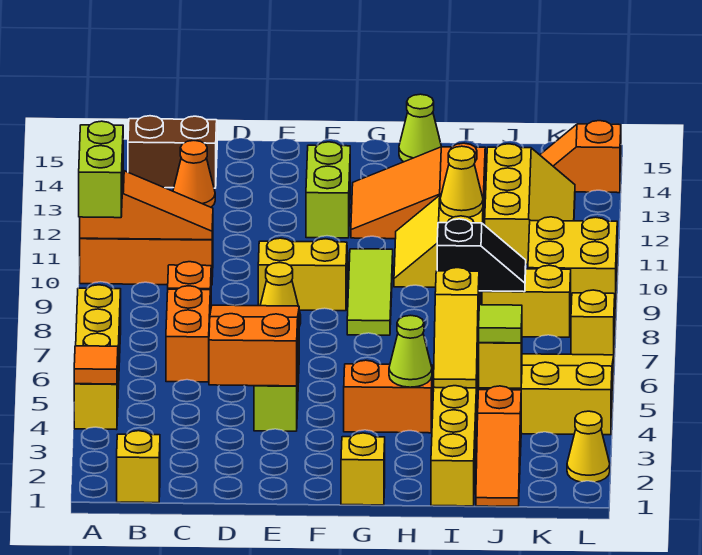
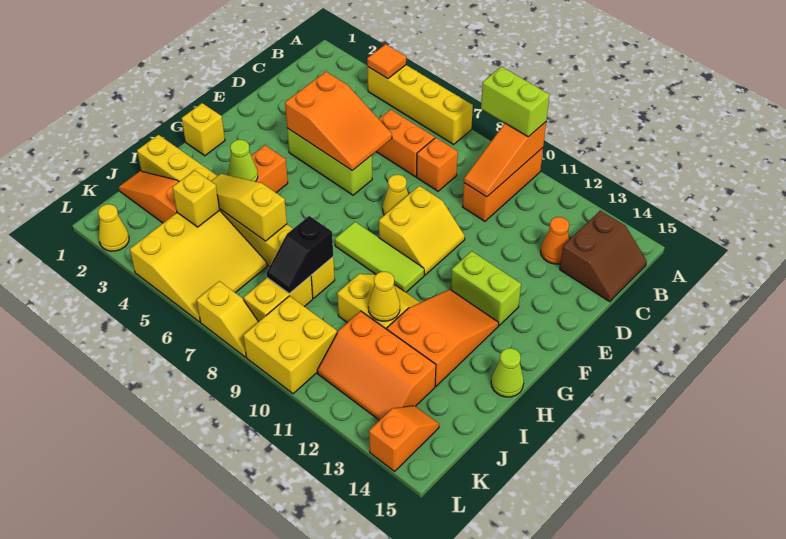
yellow 1x1 brick [117,431,160,503] -> none
lime 1x1 tile [479,305,522,343] -> none
yellow 2x3 slope [485,144,575,264] -> orange 2x3 slope [317,311,436,420]

